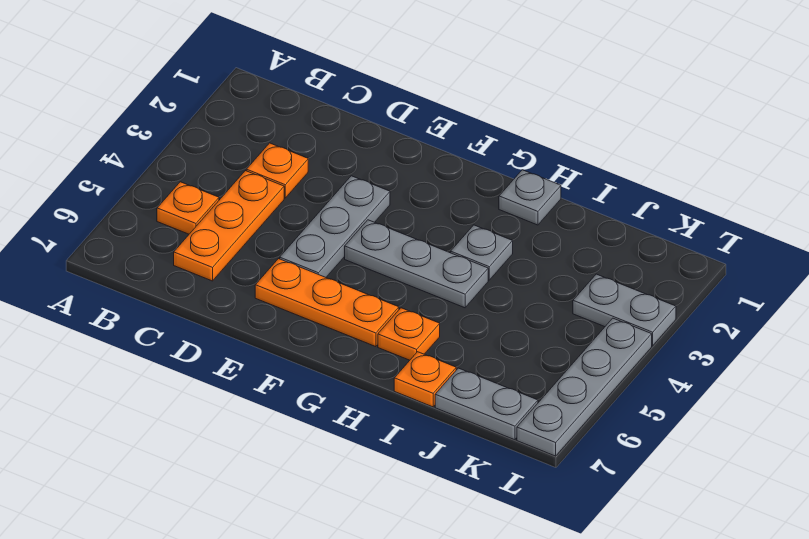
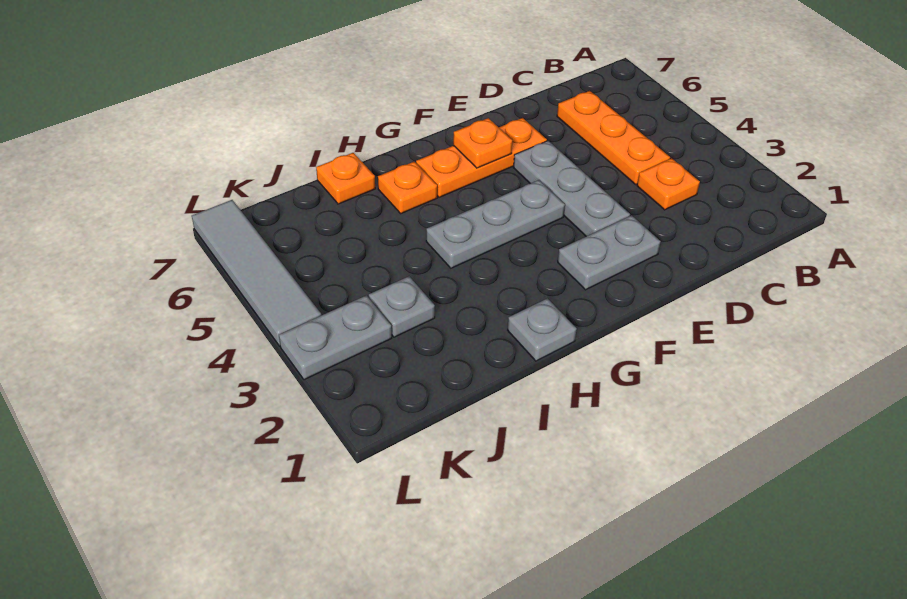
orange 1x1 plate [157,182,219,234] -> orange 1x1 plate moved to [453,118,512,168]
grey 1x1 plate [451,225,513,280] -> grey 1x1 plate moved to [369,276,435,337]
grey 1x2 plate [435,368,538,440] -> grey 1x2 plate moved to [558,215,661,290]
grey 1x4 plate [517,318,652,456] -> grey 1x4 tile [192,200,321,346]

